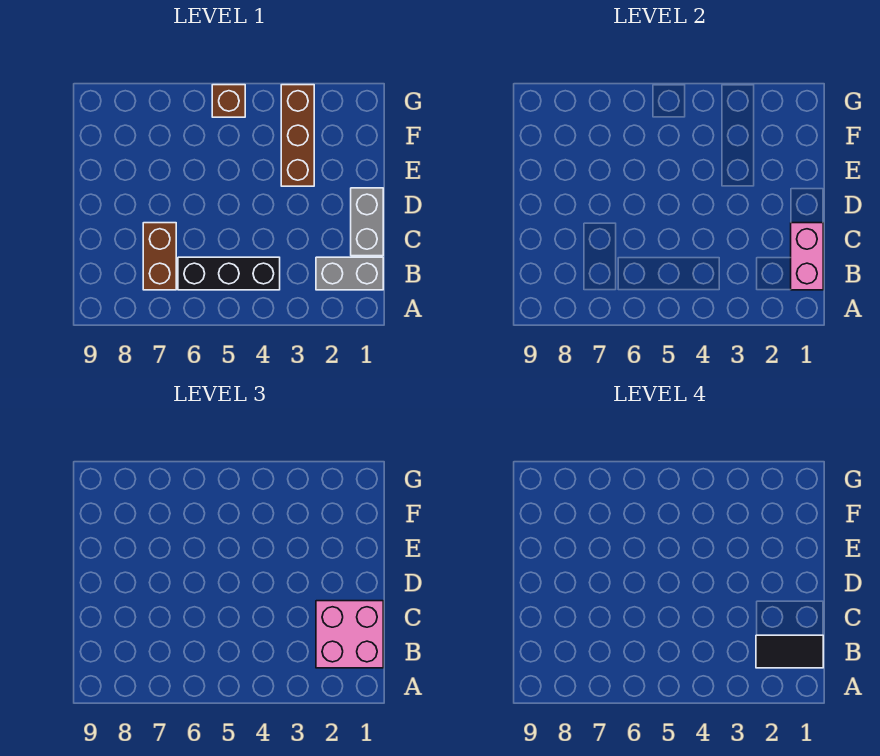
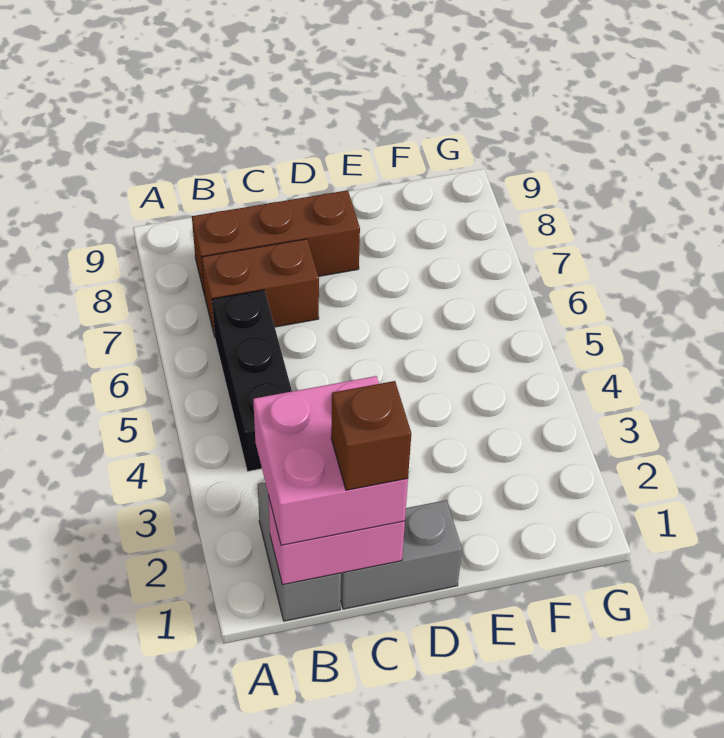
black 1x2 tile [756,635,823,668] -> none
brown 1x3 brick [281,85,314,186] -> brown 1x3 brick moved to [192,190,360,294]
brown 1x1 brick [212,85,245,117] -> brown 1x1 brick moved to [331,381,411,490]

